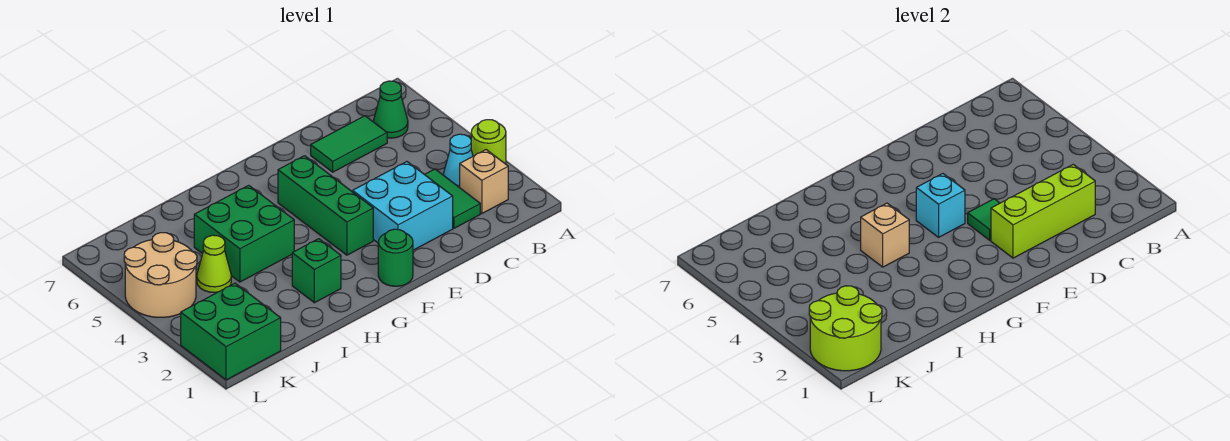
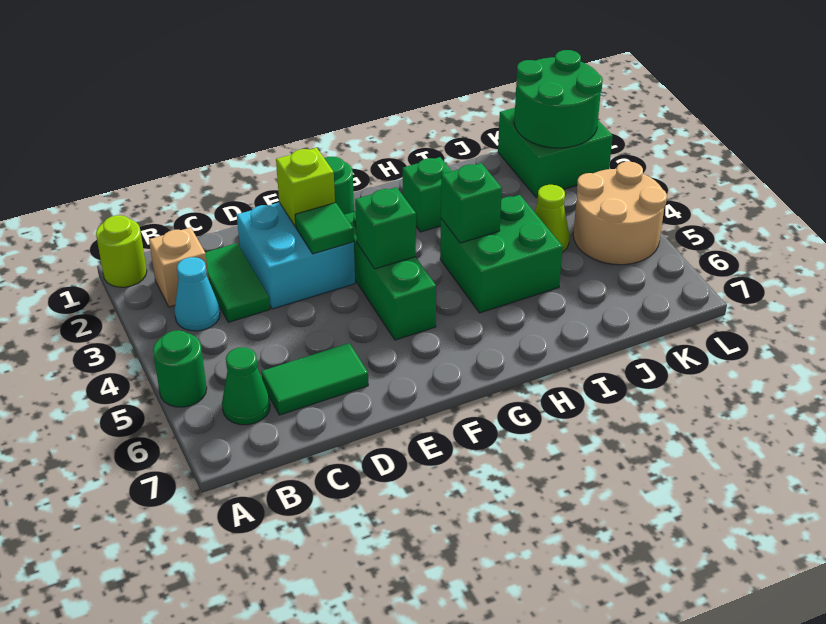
lime 1x1 round brick [471,120,506,164] -> lime 1x1 round brick moved to [96,215,147,287]
none -> green 1x1 round brick [153,330,207,407]
lime 1x3 brick [991,164,1095,258] -> lime 1x1 brick [276,148,335,227]
cyan 1x1 brick [916,174,965,237] -> green 1x1 brick [355,187,416,269]
tan 1x1 brick [861,203,909,267] -> green 1x1 brick [441,163,502,243]
lime 2x2 round brick [809,286,882,371] -> green 2x2 round brick [514,50,603,148]

